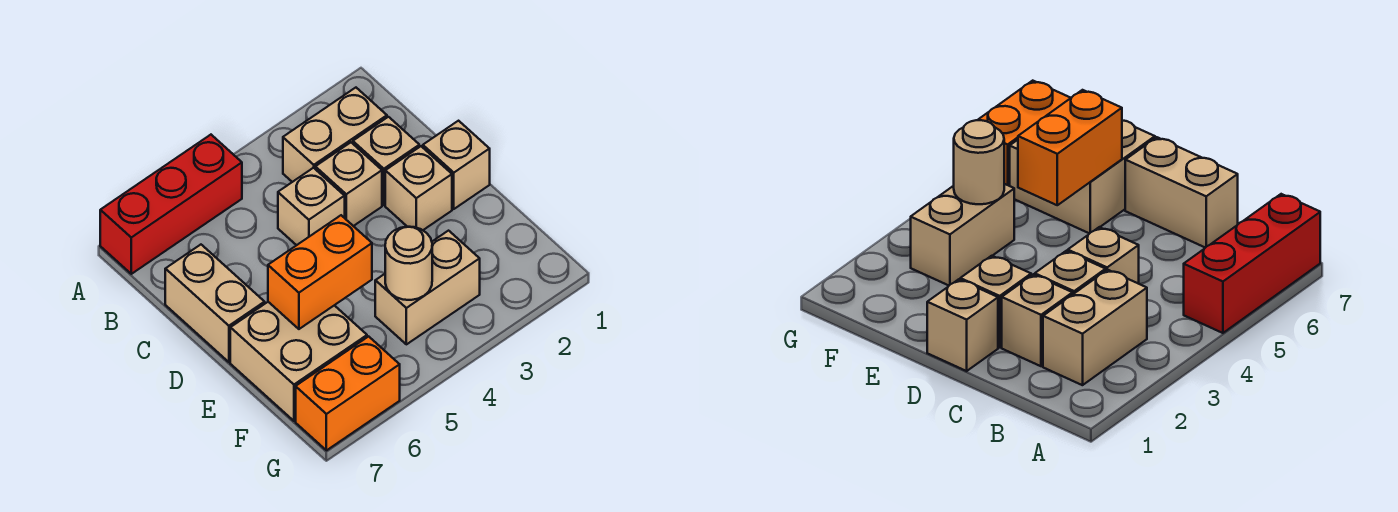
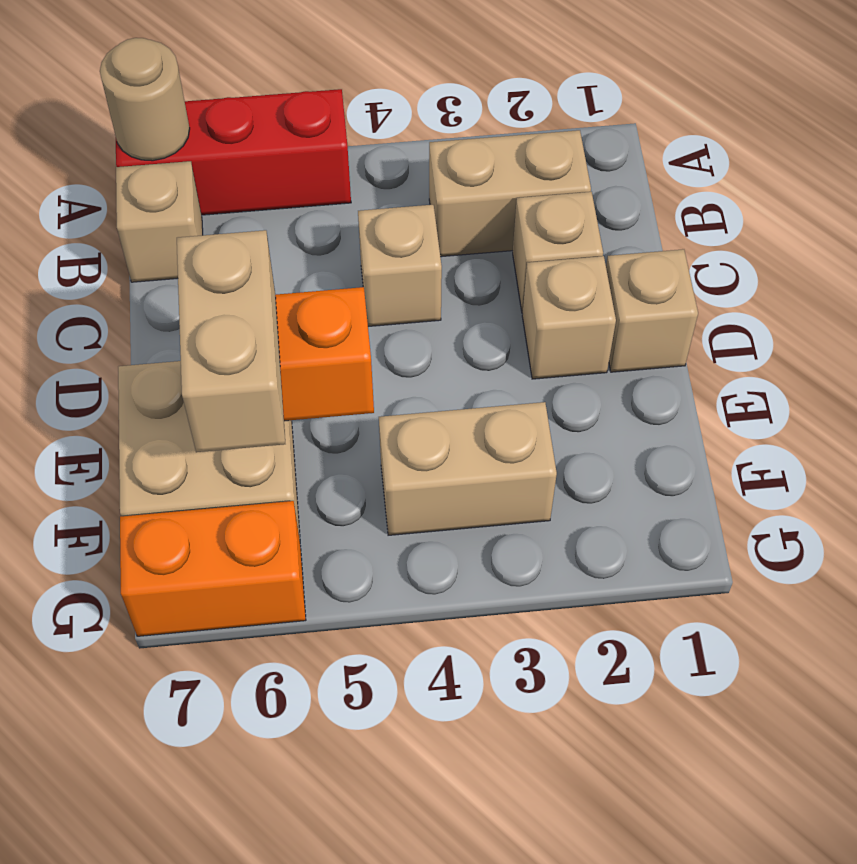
tan 1x1 brick [315,142,382,226] -> tan 1x1 brick moved to [116,161,203,282]
tan 1x2 brick [165,245,265,362] -> tan 1x2 brick moved to [177,230,285,452]
tan 1x1 round brick [385,227,432,300] -> tan 1x1 round brick moved to [100,38,190,161]

